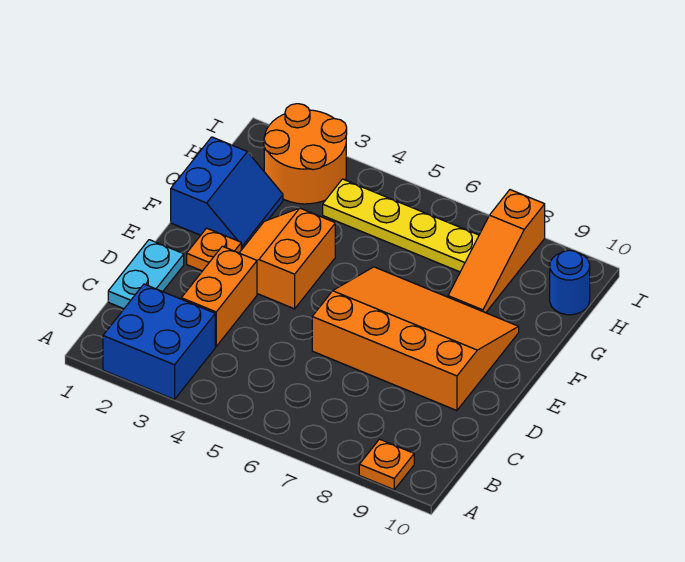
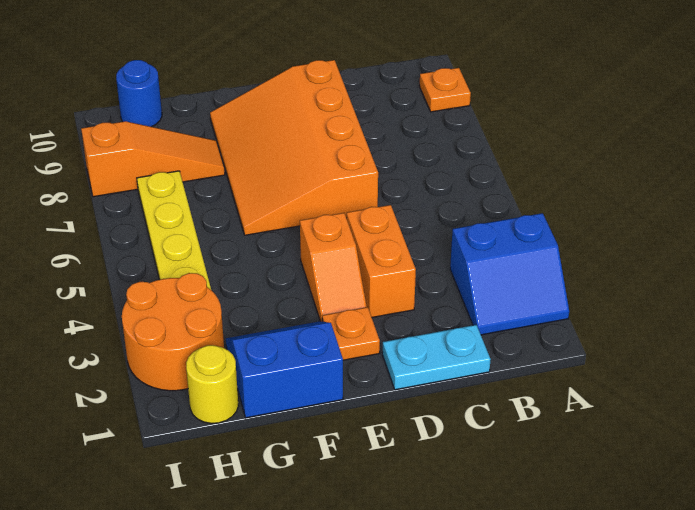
blue 2x2 brick [103,284,215,399] -> blue 2x2 slope [450,213,569,335]
orange 1x2 brick [181,246,257,346] -> orange 1x2 brick turned to [347,205,416,317]
orange 2x2 slope [240,208,335,309] -> orange 1x2 slope [300,213,367,321]
none -> yellow 1x1 round brick [186,345,238,423]

